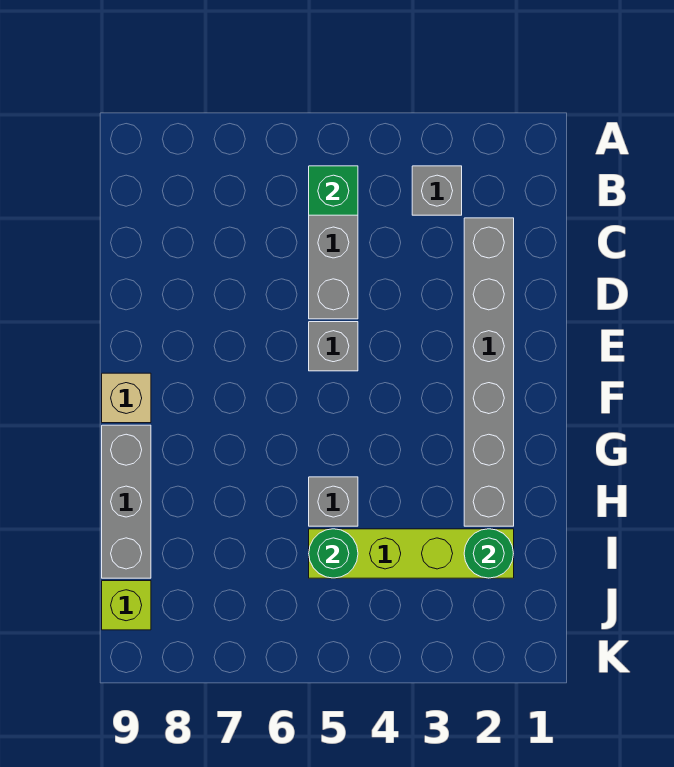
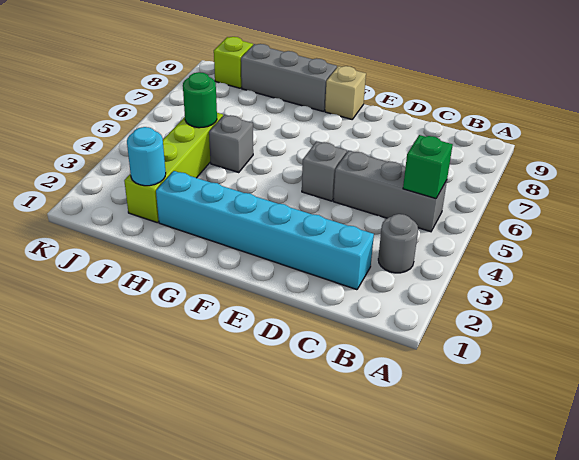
grey 1x1 brick [412,166,462,215] -> grey 1x1 round brick [378,214,418,273]
grey 1x6 brick [464,218,514,526] -> cyan 1x6 brick [156,171,374,290]
green 1x1 round brick [464,529,514,578] -> cyan 1x1 round brick [127,127,166,186]

